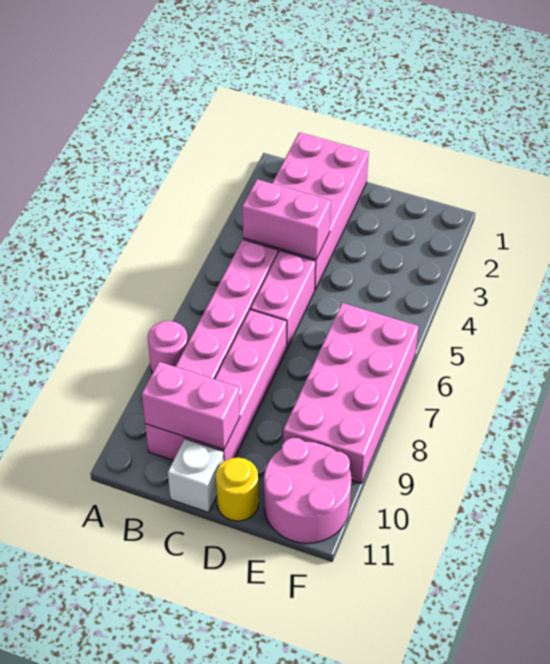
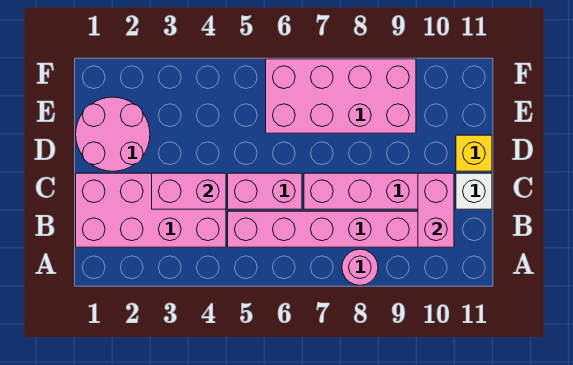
pink 1x2 brick [242,179,331,259] -> pink 1x2 brick turned to [152,173,226,209]
yellow 1x1 round brick [216,457,259,521] -> yellow 1x1 brick [456,135,492,171]
pink 2x2 round brick [264,438,351,543] -> pink 2x2 round brick moved to [76,97,150,171]

